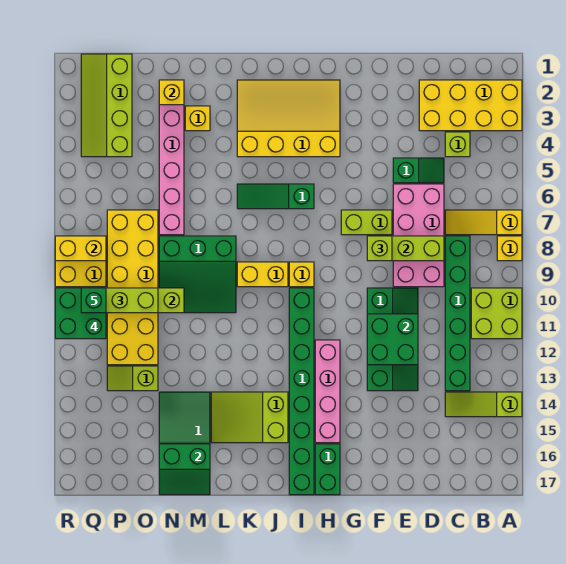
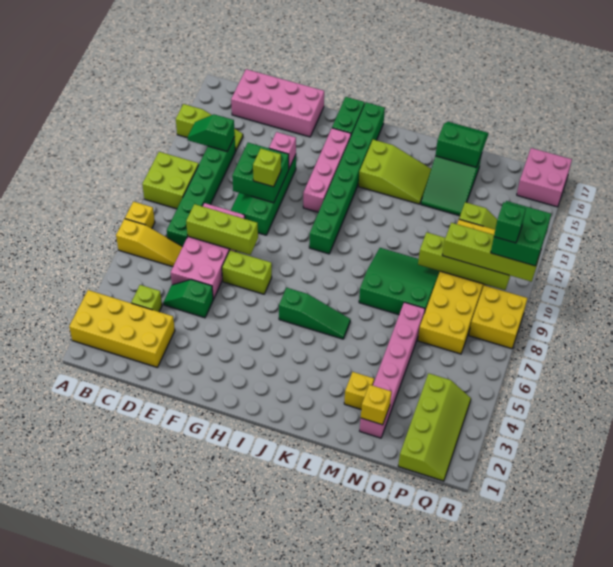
none -> green 1x2 slope [187,114,235,151]
none -> pink 2x4 brick [231,69,324,137]
lime 1x1 brick [367,236,392,261] -> lime 1x1 brick moved to [253,148,281,187]
none -> pink 1x1 brick [269,132,296,168]
yellow 3x4 slope [237,80,340,157] -> none
yellow 1x1 brick [289,262,314,287] -> none
yellow 1x2 brick [237,262,288,287] -> none
yellow 1x2 brick [55,236,106,261] -> none
none -> pink 2x2 brick [517,148,572,207]

